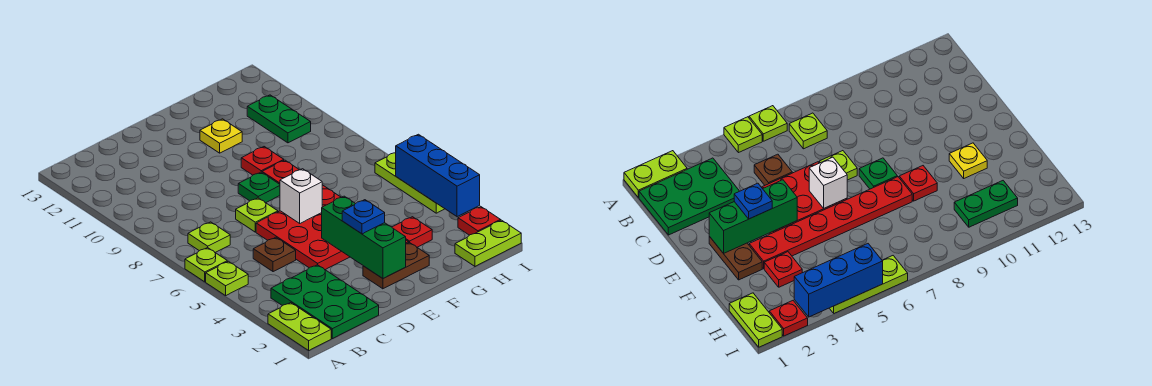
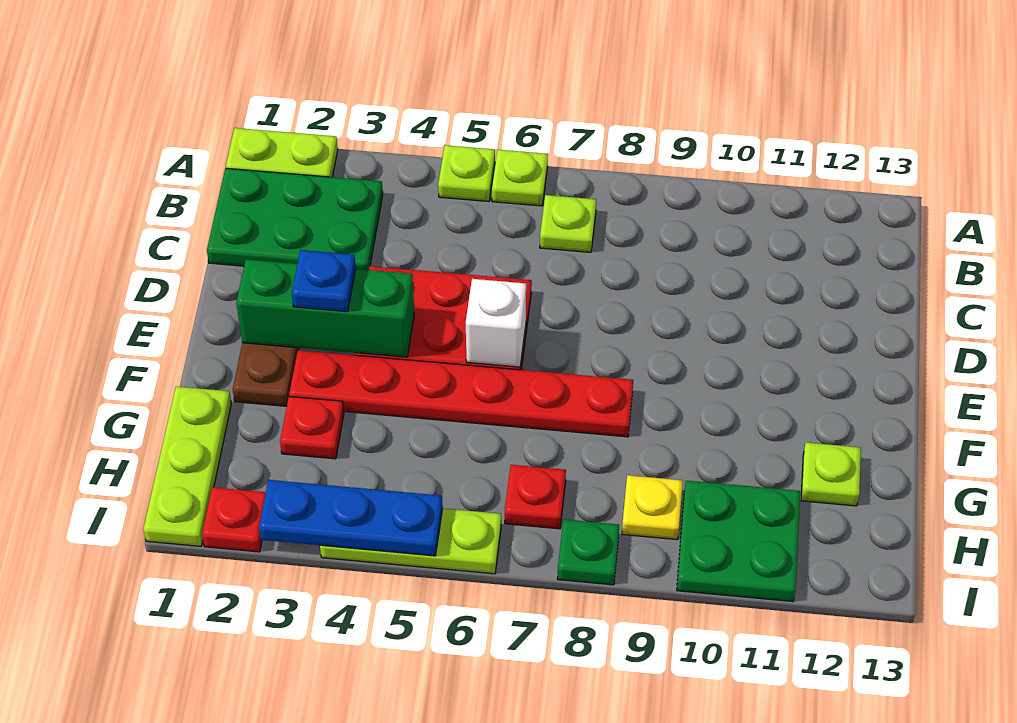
brown 1x1 plate [253,237,296,272] -> none
lime 1x1 plate [236,198,278,232] -> lime 1x1 plate moved to [801,443,861,506]
green 1x1 plate [238,172,280,203] -> green 1x1 plate moved to [557,519,619,585]
red 1x1 plate [241,147,284,175] -> red 1x1 plate moved to [505,465,566,529]
yellow 1x1 plate [200,119,242,153] -> yellow 1x1 plate moved to [622,475,683,540]
lime 1x2 plate [455,220,521,266] -> lime 1x3 plate [143,386,231,546]
green 1x2 plate [247,95,311,143] -> green 2x2 plate [677,481,800,602]
blue 1x3 brick [396,134,480,217] -> blue 1x3 plate [259,480,443,556]

